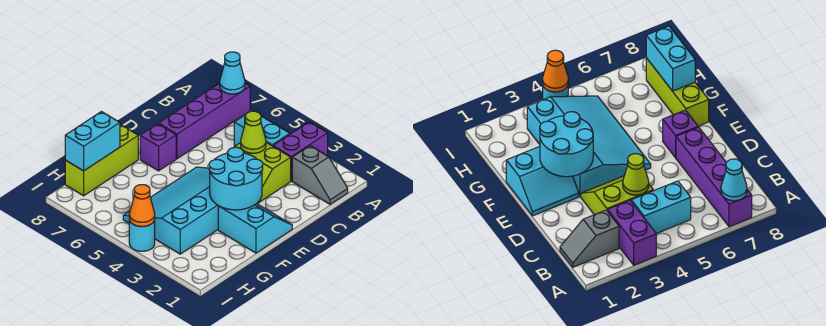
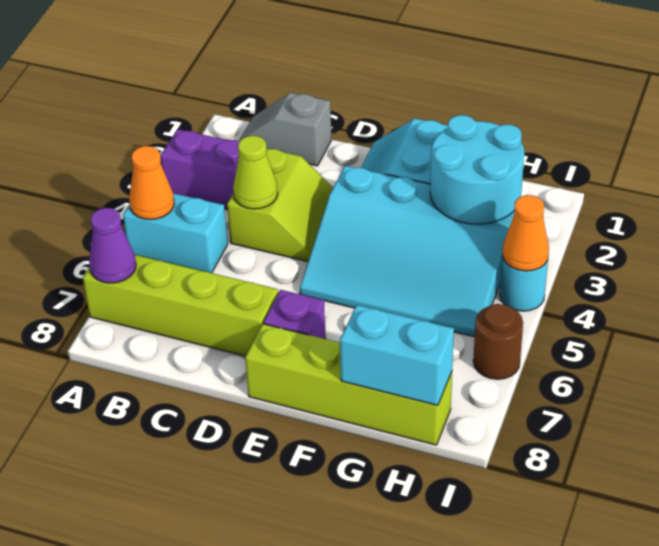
none -> orange 1x1 cone [129,146,174,219]
purple 1x4 brick [159,83,250,159] -> lime 1x4 brick [83,255,278,356]
cyan 1x1 cone [220,52,245,94] -> purple 1x1 cone [89,208,136,283]
grey 1x2 slope [292,146,348,204] -> grey 1x2 slope turned to [239,93,331,166]
cyan 1x2 brick [234,115,290,147] -> cyan 1x2 brick turned to [123,193,228,273]
cyan 2x2 round brick [209,147,263,210] -> cyan 2x2 round brick moved to [430,115,524,224]
lime 1x3 brick [65,124,138,196] -> lime 1x4 brick [245,324,452,445]
none -> brown 1x1 round brick [473,304,523,379]

